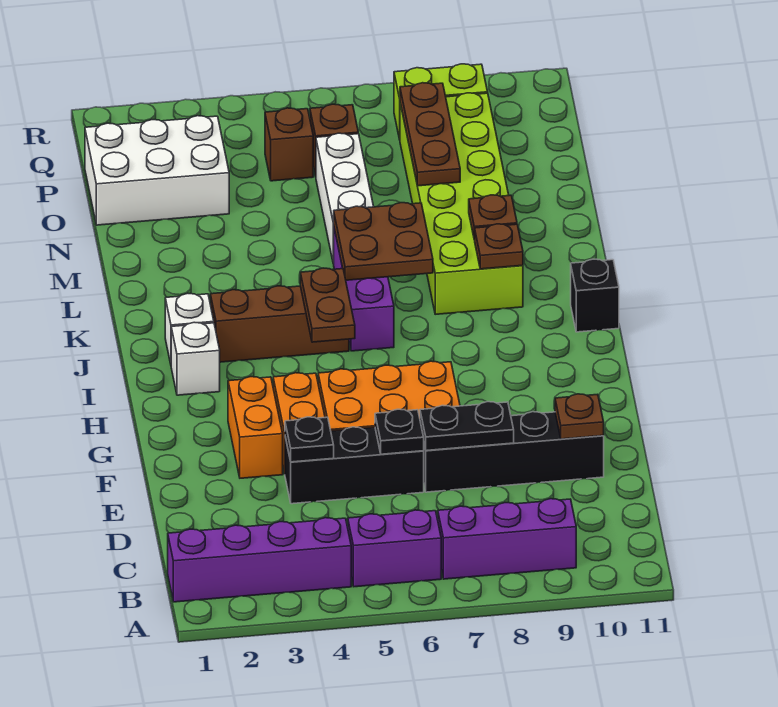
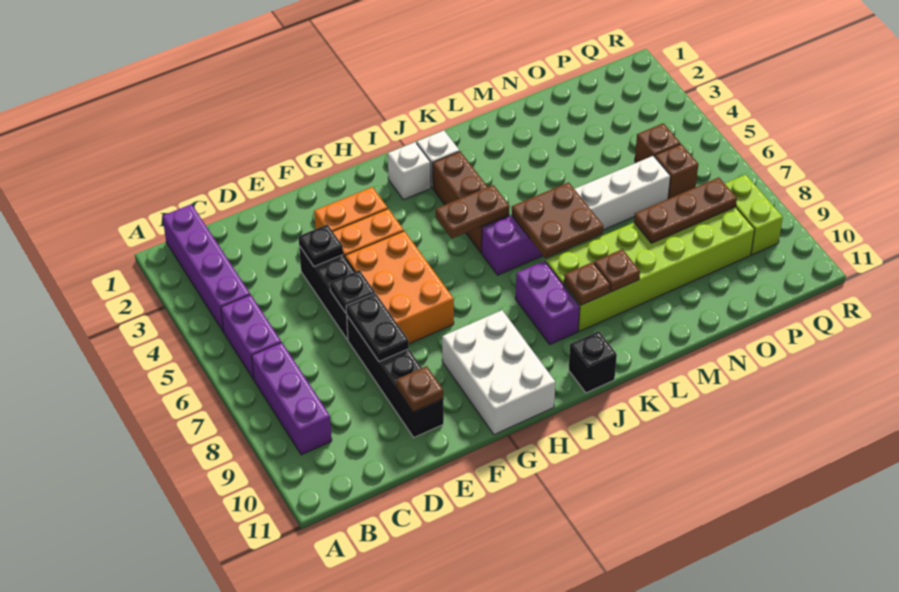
none -> purple 1x2 brick [515,261,580,344]
white 2x3 brick [85,116,229,225] -> white 2x3 brick moved to [442,310,555,435]

